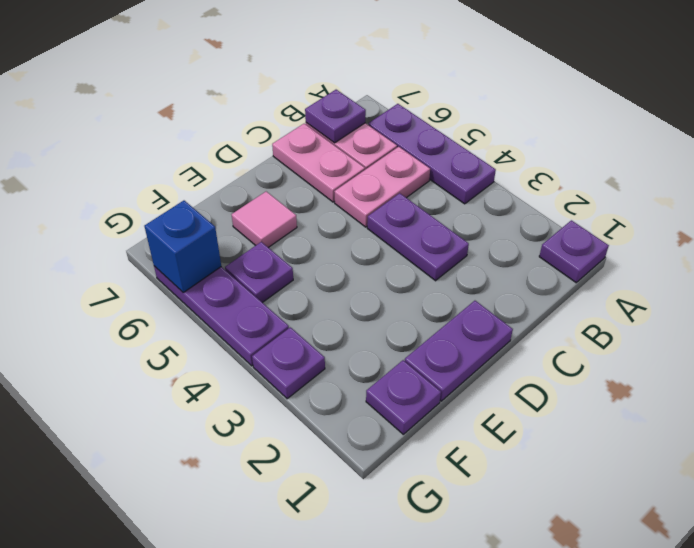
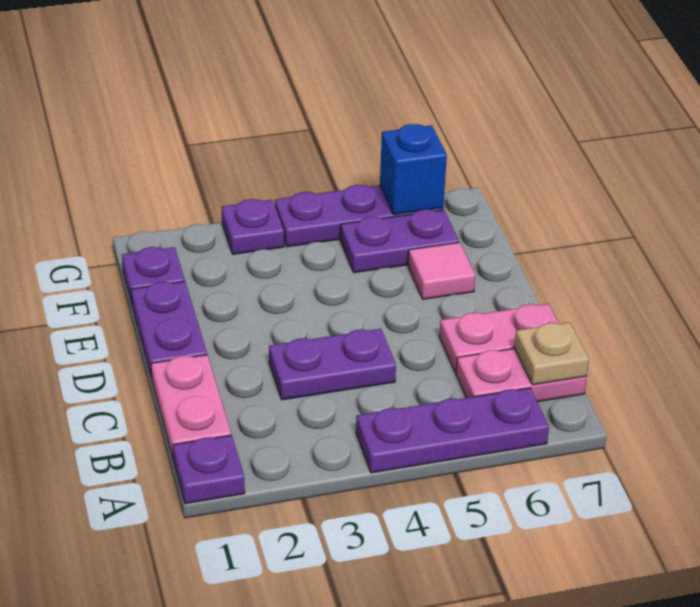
pink 1x2 plate [334,147,430,227] -> pink 1x2 plate moved to [151,355,231,460]
purple 1x1 plate [305,90,366,143] -> tan 1x1 plate [514,322,589,385]
purple 1x1 plate [225,242,293,303] -> purple 1x2 plate [340,209,459,273]

